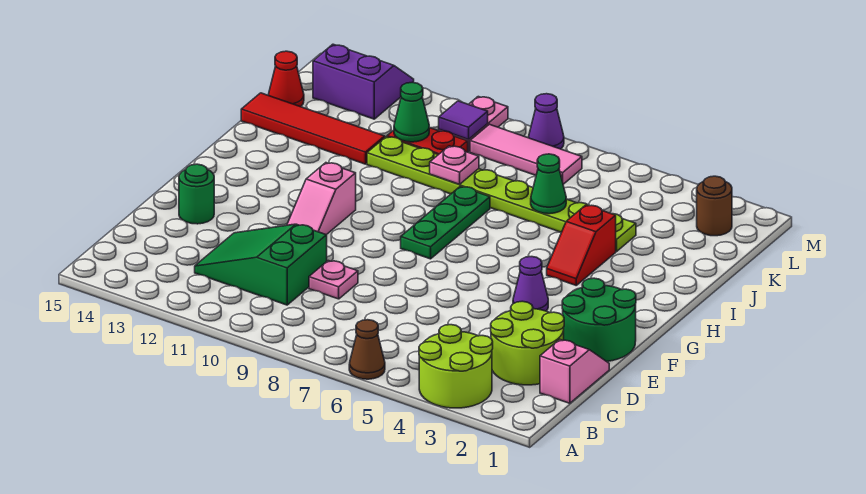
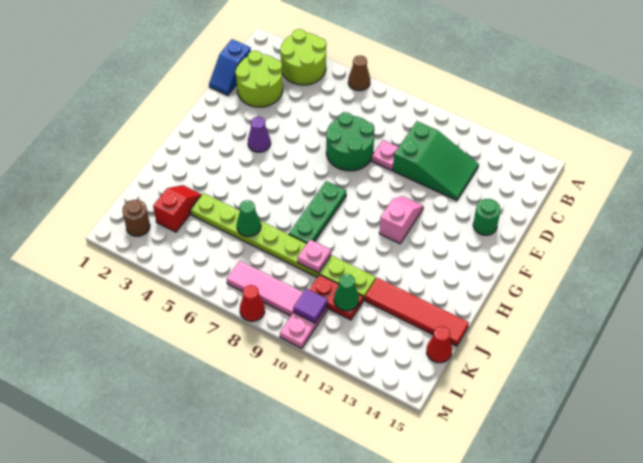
pink 1x2 slope [540,339,609,403] -> blue 1x2 slope [209,39,251,95]
green 2x2 round brick [562,278,636,362] -> green 2x2 round brick moved to [326,112,374,171]
red 1x2 slope [547,205,616,285] -> red 1x2 slope moved to [153,185,202,232]
purple 2x2 slope [313,44,414,119] -> none
purple 1x1 cone [529,94,564,149] -> red 1x1 cone [240,285,265,321]

